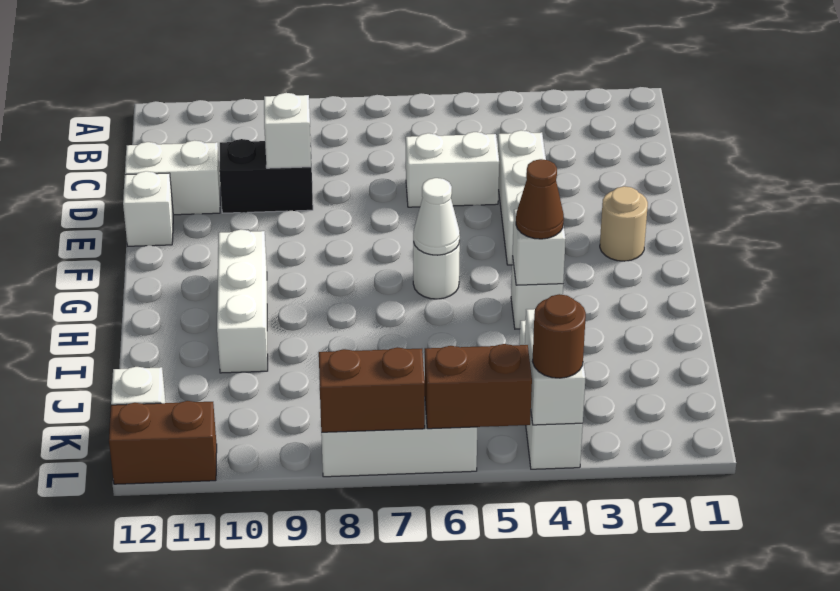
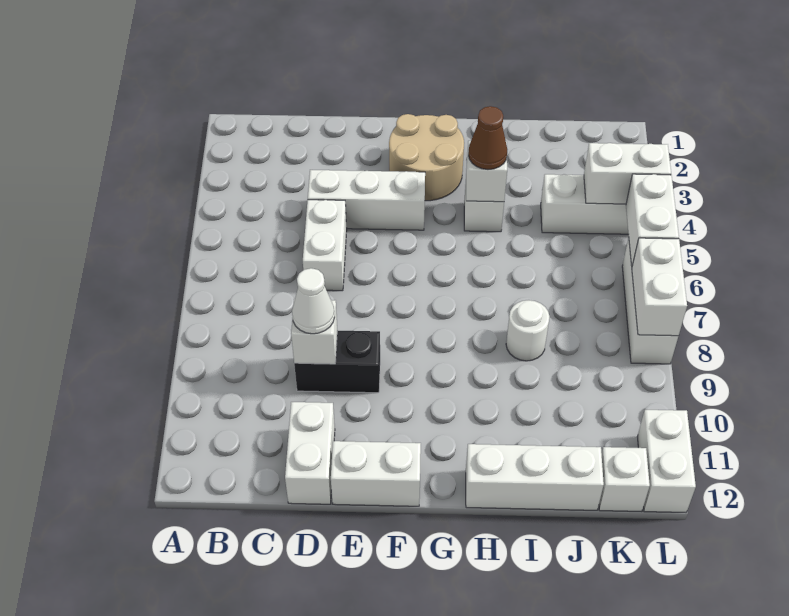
black 1x2 brick [219,139,313,213] -> black 1x2 brick turned to [294,330,380,393]
white 1x1 brick [123,171,173,246] -> white 1x2 brick [331,441,421,506]
tan 1x1 round brick [600,186,648,261] -> tan 2x2 round brick [389,114,464,201]
white 1x1 round brick [413,241,460,299] -> white 1x1 round brick moved to [506,300,550,361]
white 1x1 cone [413,178,460,255] -> white 1x1 cone moved to [292,268,335,334]
white 1x3 brick [217,230,268,373] -> white 1x3 brick moved to [466,444,604,510]
brown 1x1 round brick [532,294,586,378] -> none
brown 1x2 brick [425,344,532,429] -> white 1x2 brick [626,174,679,266]
brown 1x2 brick [319,347,425,432] -> white 1x2 brick [632,238,687,336]
brown 1x2 brick [109,401,217,484] -> white 1x2 brick [637,410,696,512]

